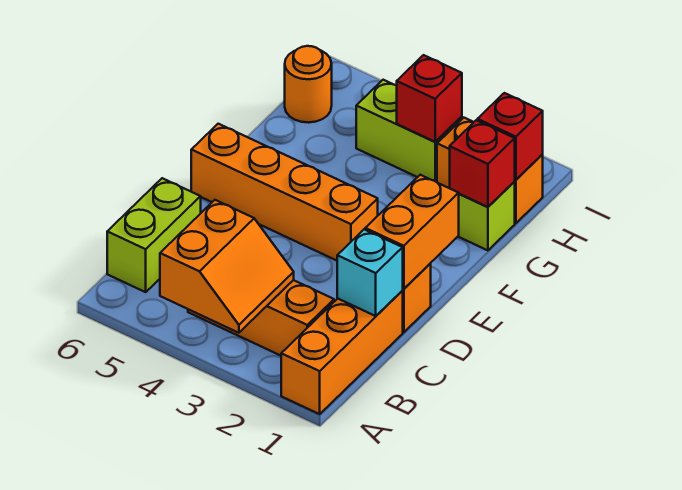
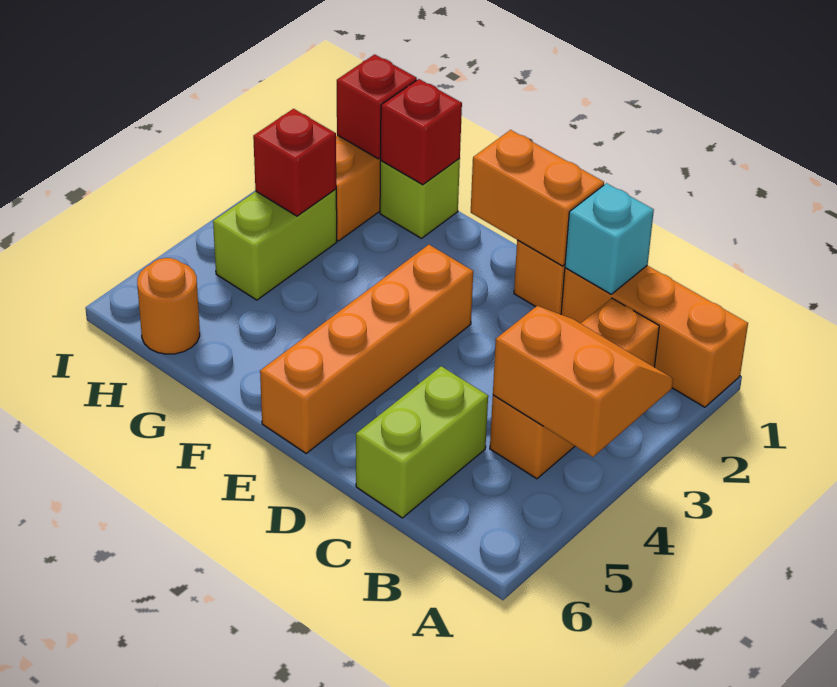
lime 1x2 brick [107,178,201,292] -> lime 1x2 brick turned to [356,366,488,518]

